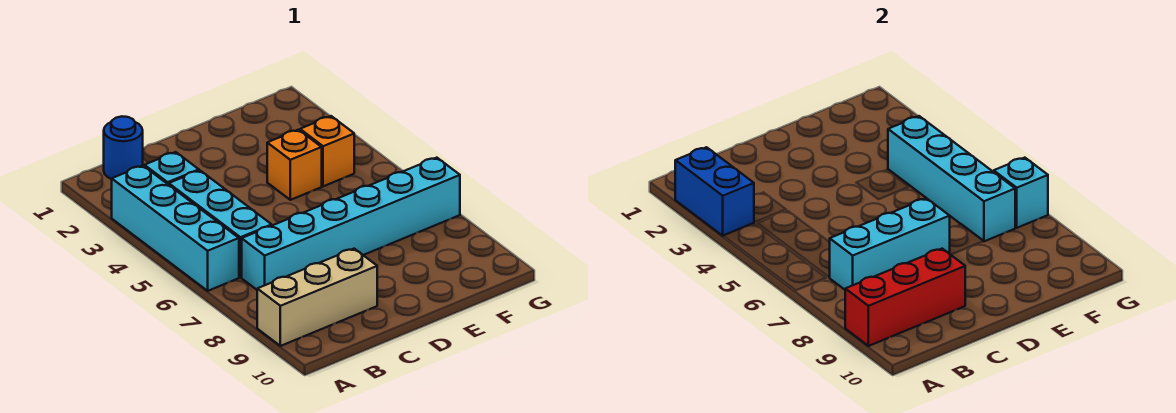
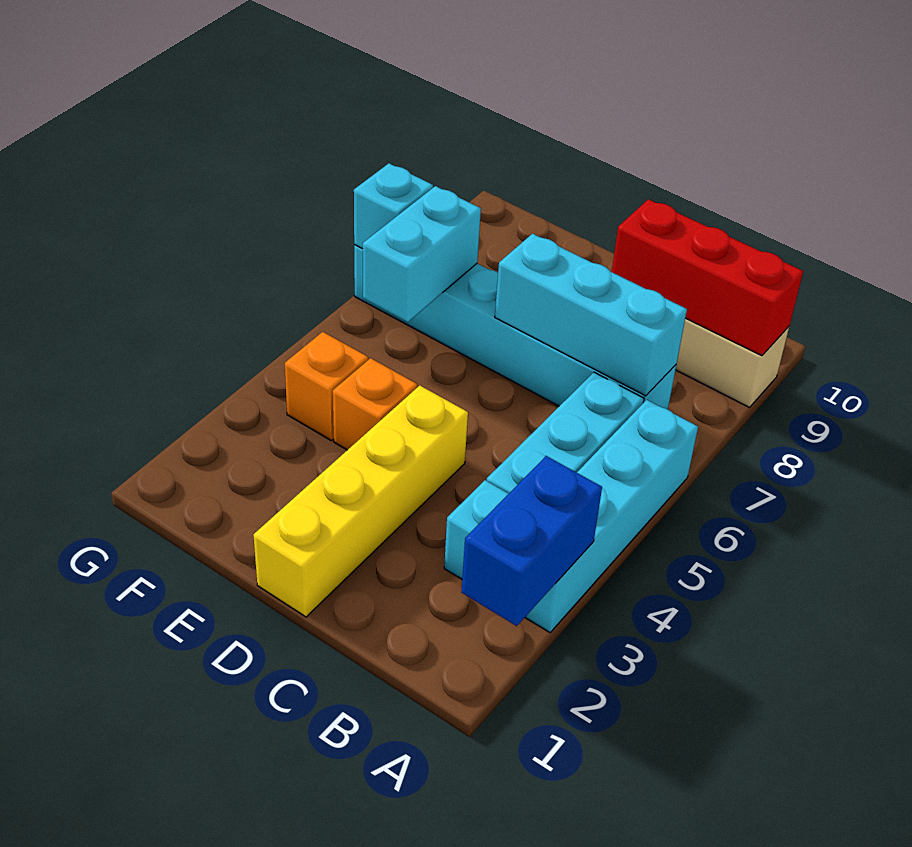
blue 1x1 round brick [104,116,143,179] -> none
none -> yellow 1x4 brick [254,385,468,617]
cyan 1x4 brick [888,116,1015,241] -> cyan 1x2 brick [363,186,481,322]

